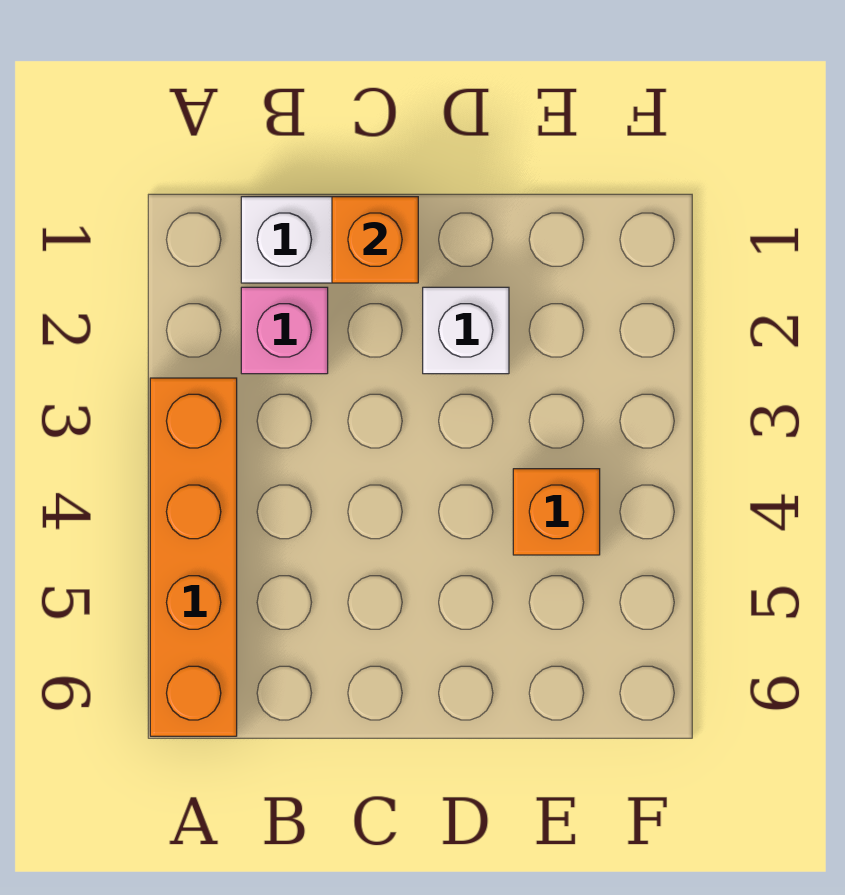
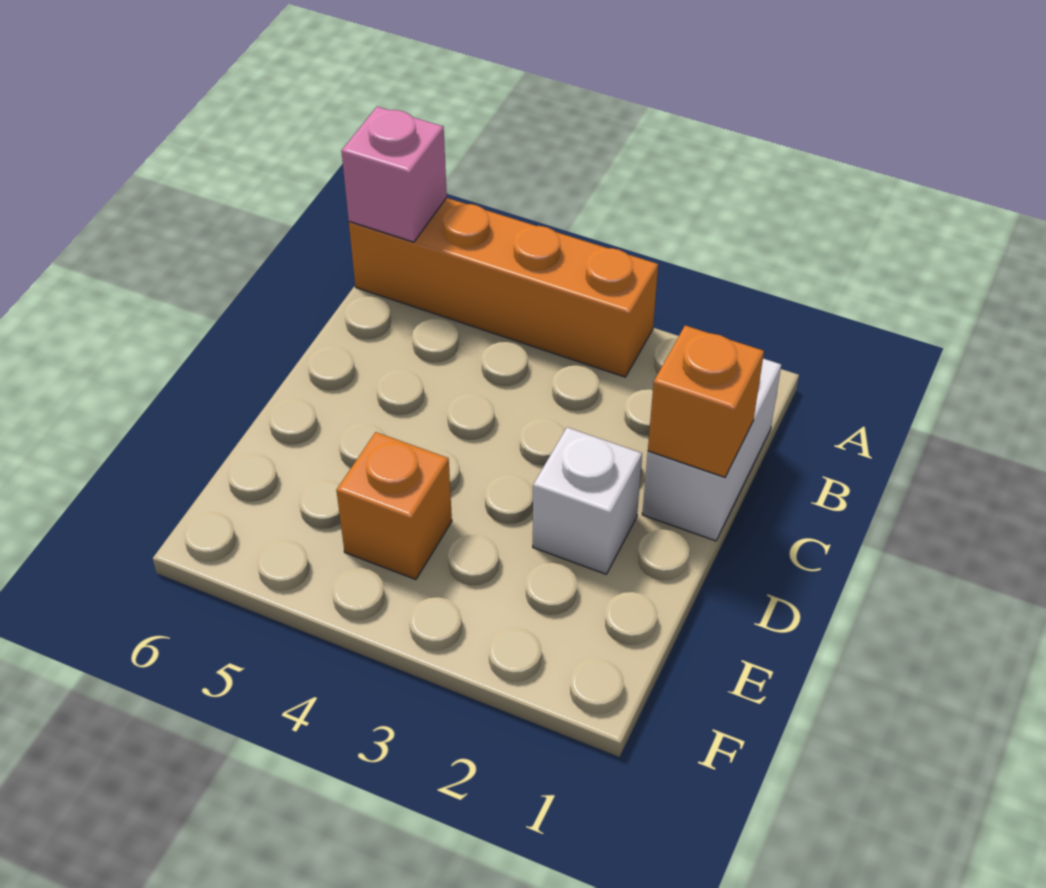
pink 1x1 brick [241,287,328,374] -> pink 1x1 brick moved to [342,107,447,242]

